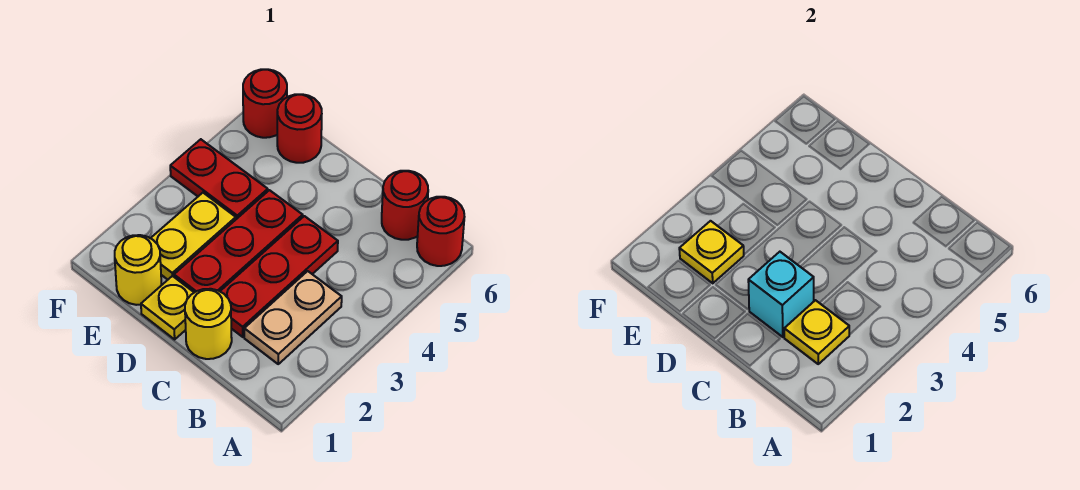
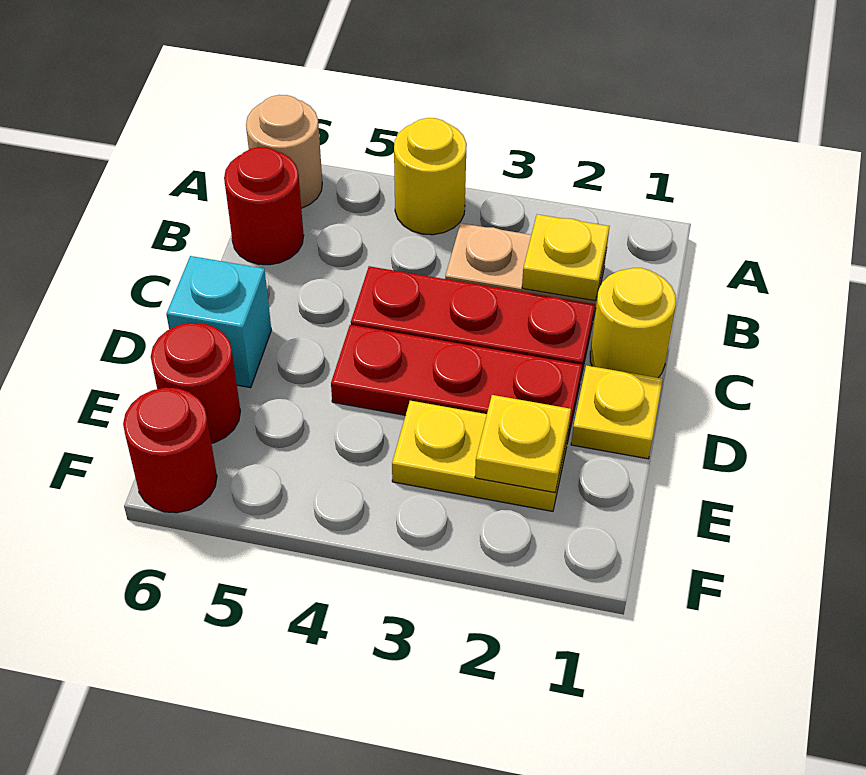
red 1x1 round brick [417,197,464,266] -> tan 1x1 round brick [246,95,322,208]
cyan 1x1 brick [748,252,814,337] -> cyan 1x1 brick moved to [166,256,271,388]
yellow 1x1 round brick [115,235,161,305] -> yellow 1x1 round brick moved to [394,118,467,235]
red 1x2 plate [170,139,268,219] -> none

